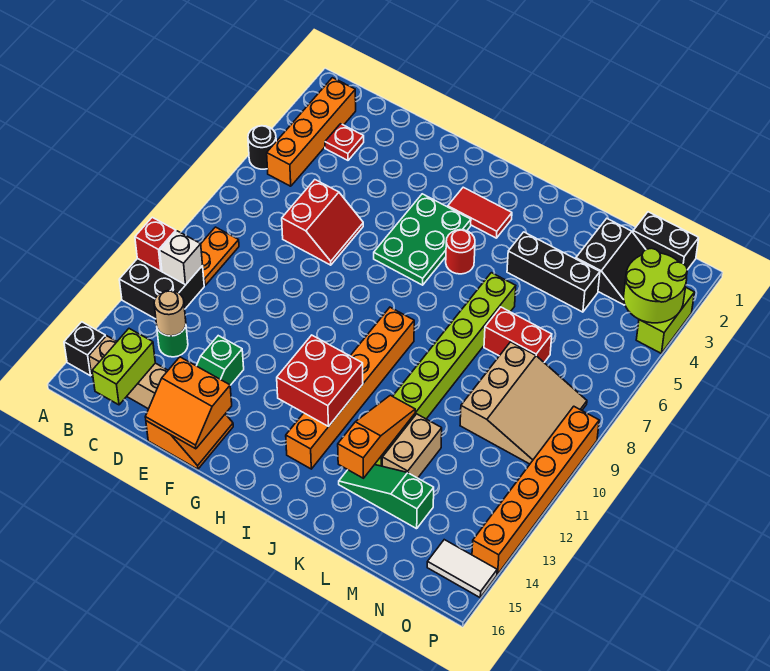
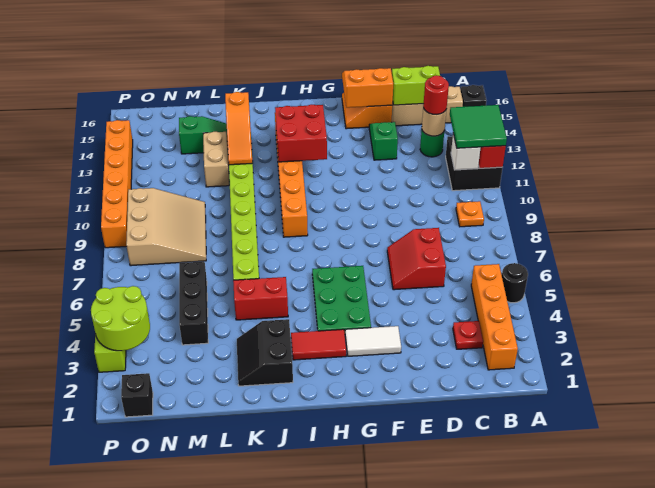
none -> green 2x2 tile [450,105,507,148]
orange 1x2 plate [201,227,239,285] -> orange 1x1 plate [456,201,484,227]
lime 1x2 brick [92,329,155,405] -> lime 1x2 brick turned to [392,66,440,105]
red 1x1 round brick [446,230,475,274] -> red 1x1 round brick moved to [423,75,449,115]
black 1x3 brick [507,232,600,312] -> black 1x3 brick turned to [179,262,208,345]
red 1x2 brick [484,307,552,362] -> red 1x2 brick moved to [233,277,288,320]
black 2x2 slope [576,219,646,305] -> black 2x2 slope moved to [237,319,293,386]
tan 3x3 slope [460,342,587,464] -> tan 3x3 slope turned to [126,188,206,266]
black 1x2 brick [633,212,699,270] -> black 1x1 brick [121,373,153,417]
white 1x2 tile [427,540,497,598] -> white 1x2 tile moved to [345,326,401,356]

